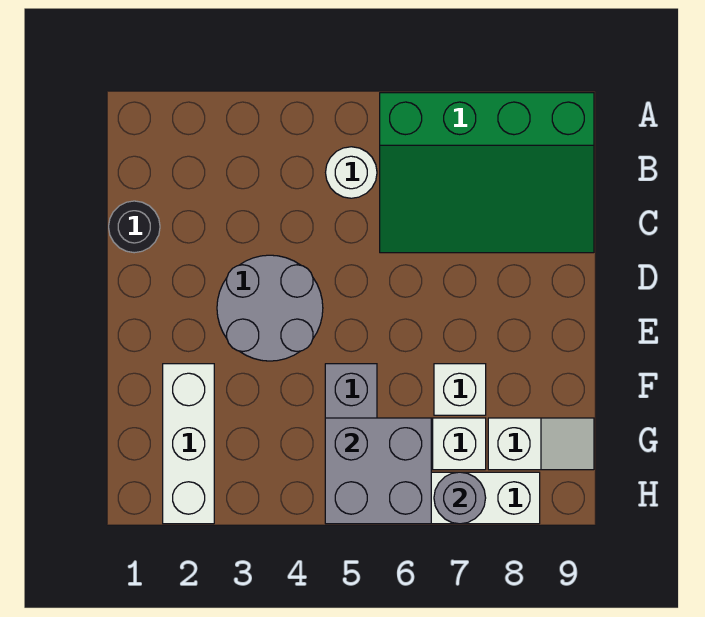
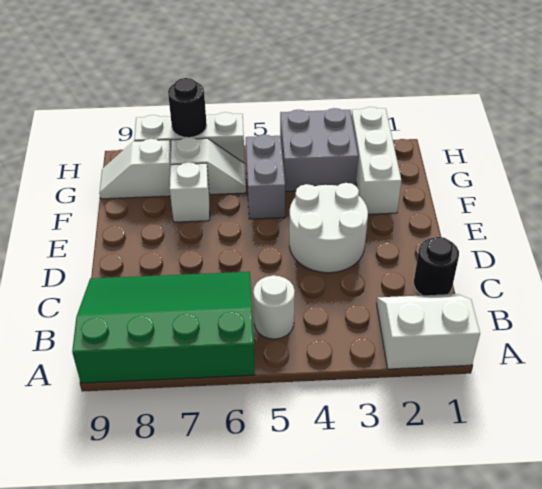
none -> white 2x2 slope [377,294,480,369]
grey 2x2 round brick [217,255,323,361] -> white 2x2 round brick [289,183,368,273]
grey 2x2 brick [325,418,431,524] -> grey 2x2 brick moved to [280,108,358,192]
grey 1x1 round brick [434,472,486,524] -> black 1x1 round brick [168,78,207,137]

